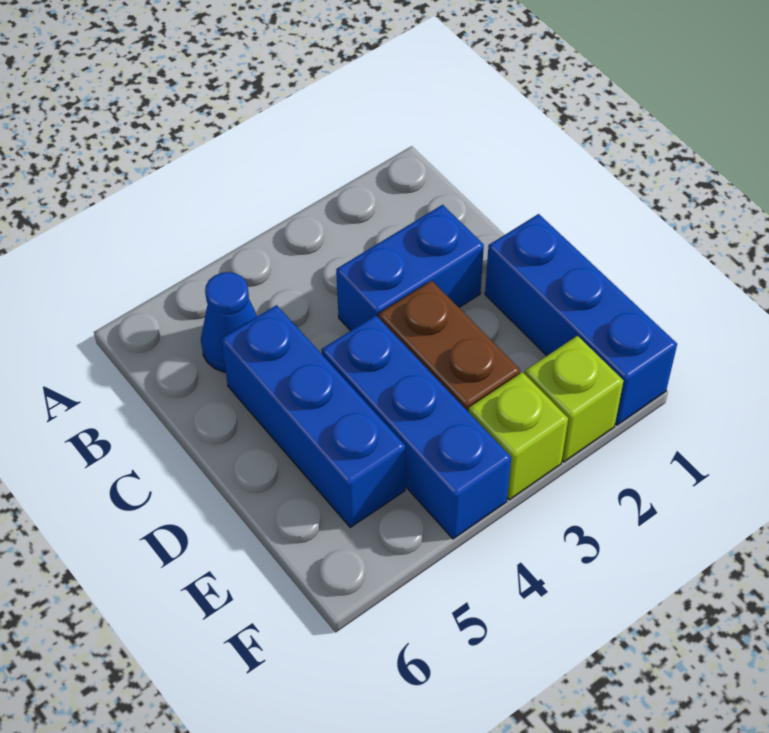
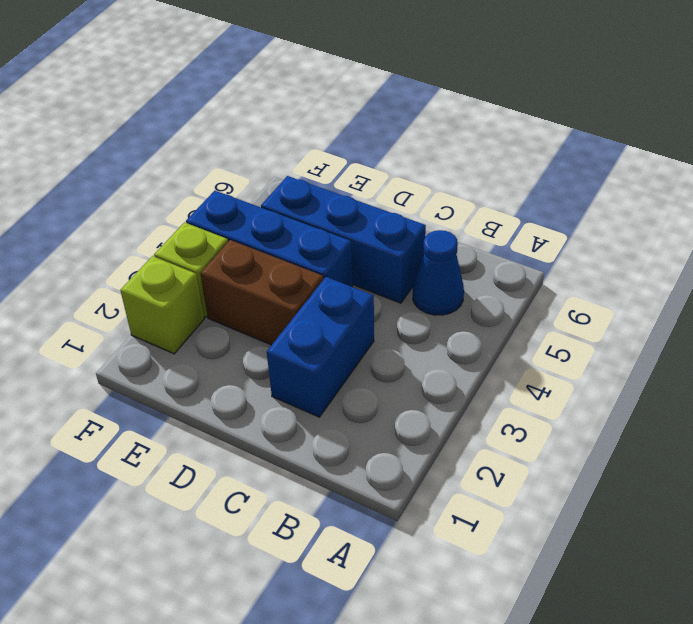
blue 1x3 brick [485,214,677,425] -> none

